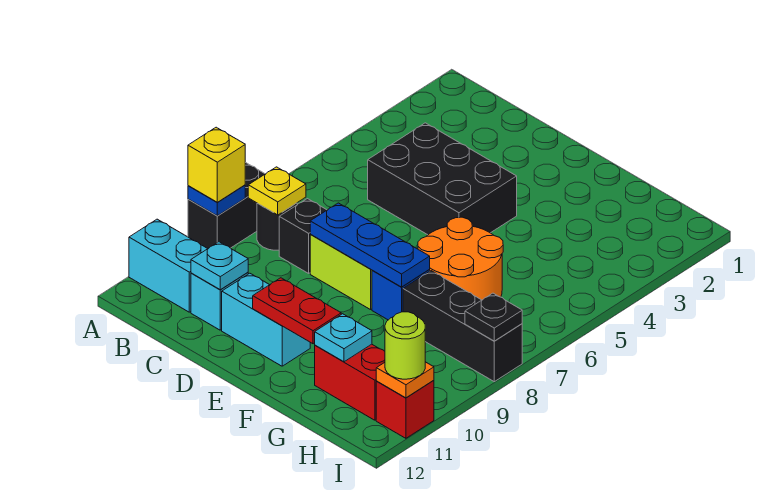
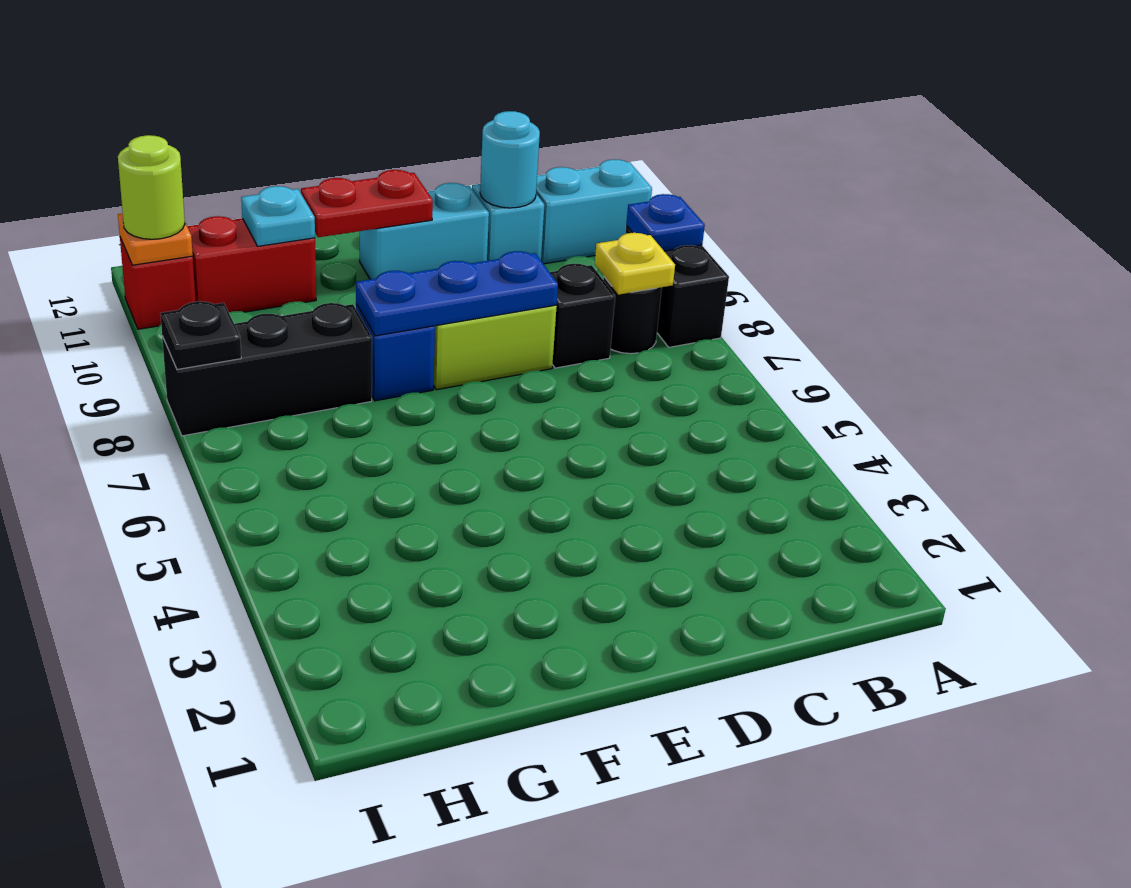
yellow 1x1 brick [188,127,245,202] -> none
black 2x3 brick [368,123,517,235] -> none
cyan 1x1 plate [191,242,248,290] -> cyan 1x1 round brick [480,111,540,208]
orange 2x2 round brick [418,217,503,300] -> none

